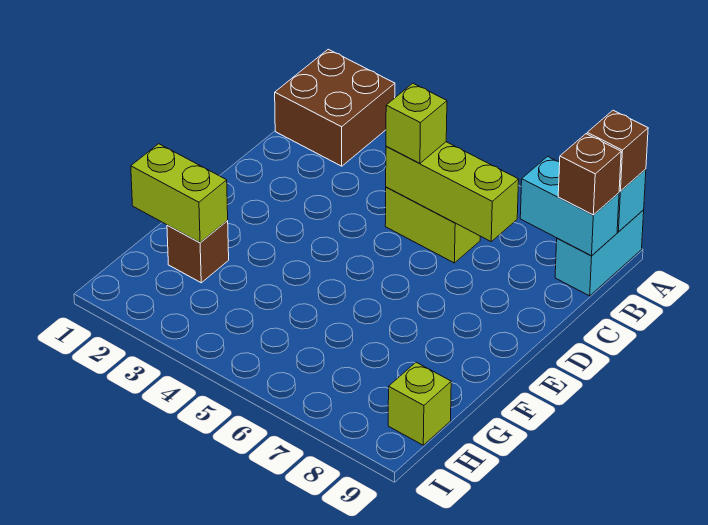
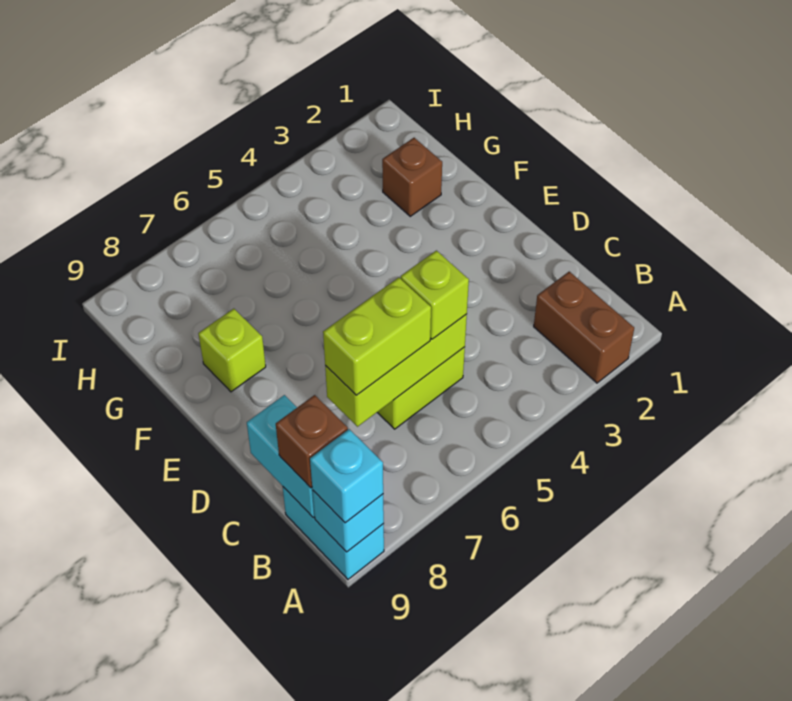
brown 2x2 brick [275,49,395,166] -> brown 1x2 brick [534,272,634,383]
brown 1x1 brick [587,110,648,191] -> cyan 1x1 brick [310,429,383,523]
cyan 1x2 brick [520,156,619,256] -> cyan 1x2 brick turned to [247,395,315,518]
lime 1x2 brick [131,144,228,243] -> lime 1x2 brick moved to [323,277,431,395]
lime 1x1 brick [388,362,451,445] -> lime 1x1 brick moved to [198,309,266,392]

